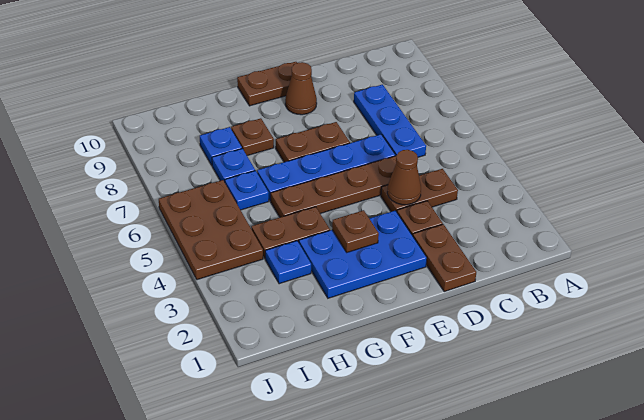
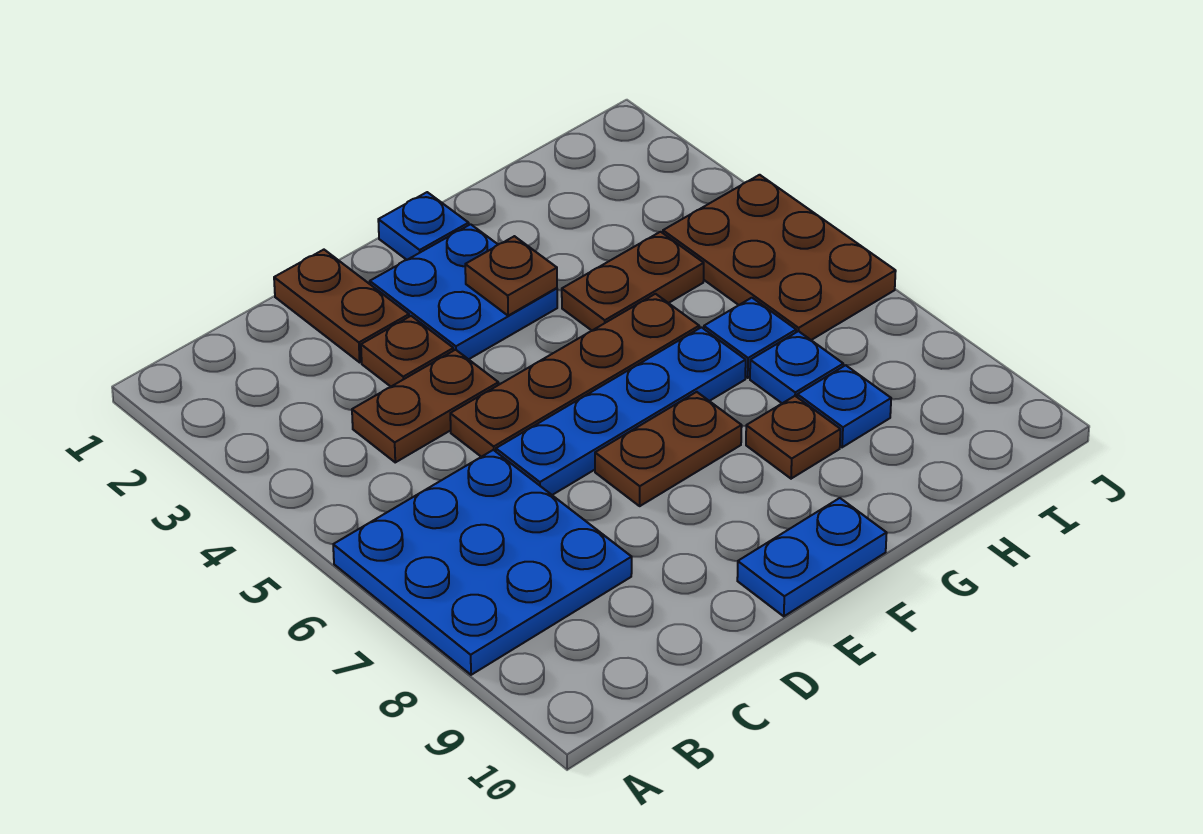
blue 1x3 plate [354,85,426,157] -> blue 3x3 plate [333,450,632,675]
brown 1x1 cone [387,150,421,205] -> none
blue 2x3 plate [299,211,427,298] -> blue 2x2 plate [370,224,557,359]
brown 1x1 cone [285,62,317,115] -> none
brown 1x2 plate [237,62,297,106] -> blue 1x2 plate [737,498,887,616]
blue 1x1 plate [265,241,311,284] -> blue 1x1 plate moved to [378,192,469,260]

